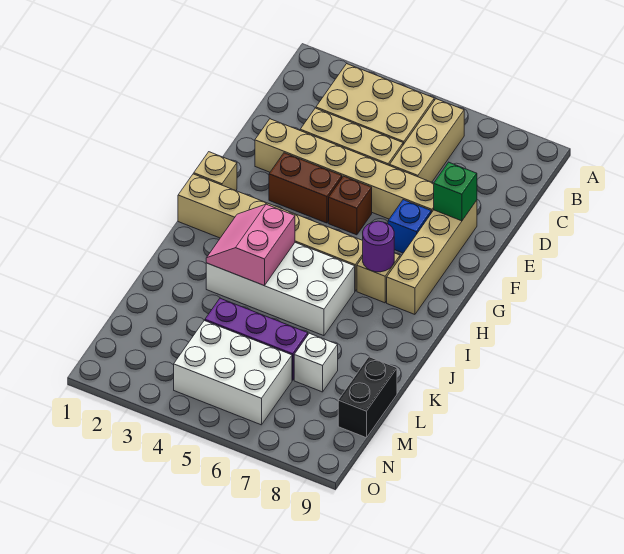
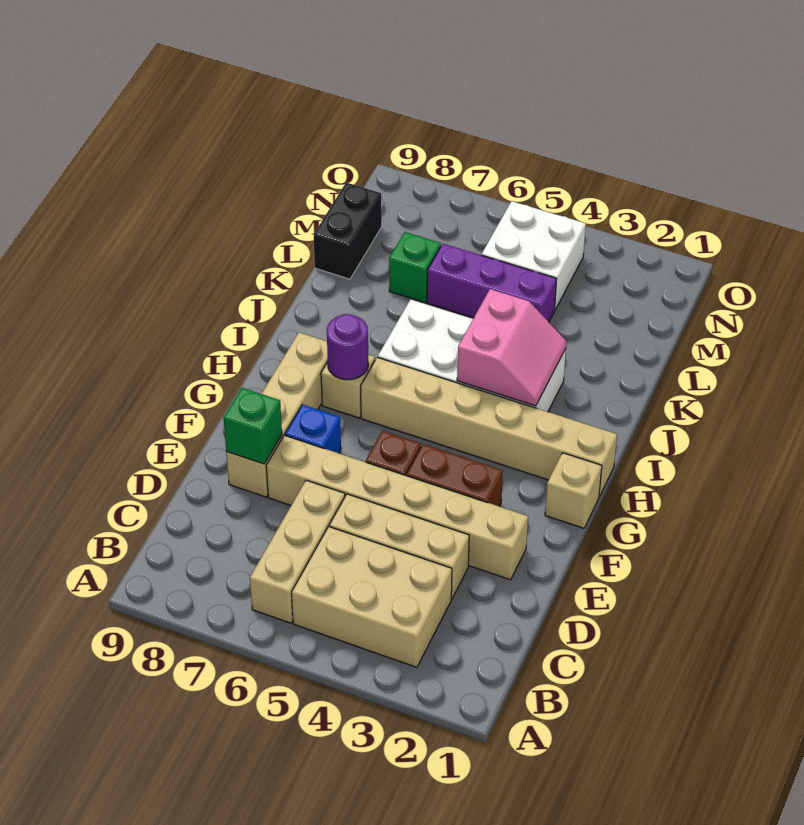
white 1x1 brick [294,333,338,392] -> green 1x1 brick [389,232,441,303]
white 2x3 brick [174,321,292,425] -> white 2x2 brick [482,201,586,310]

